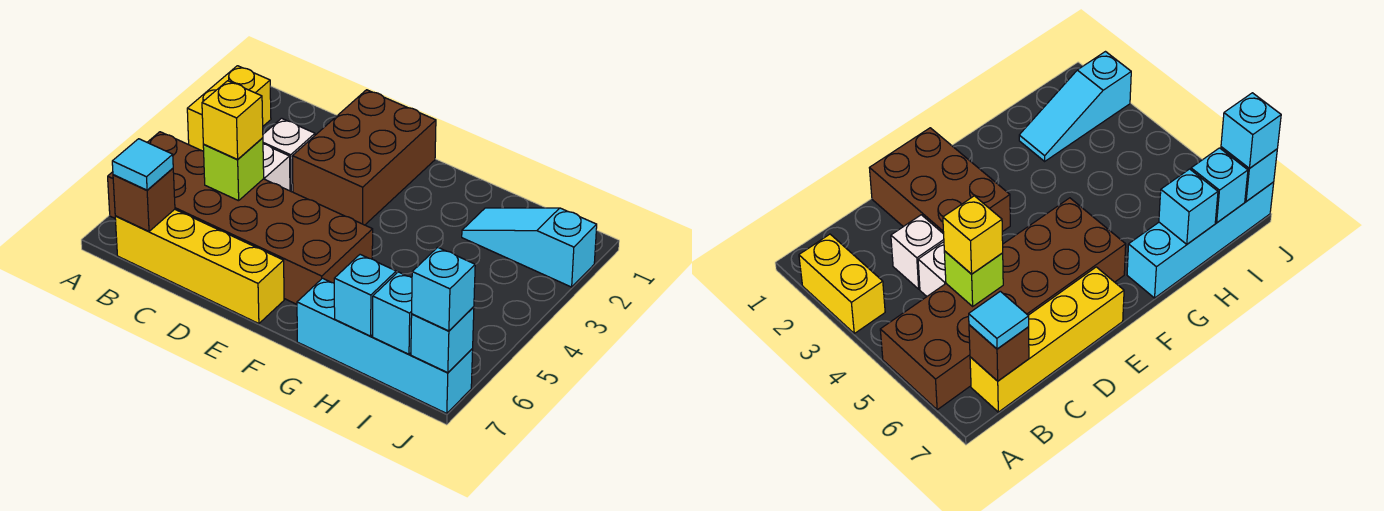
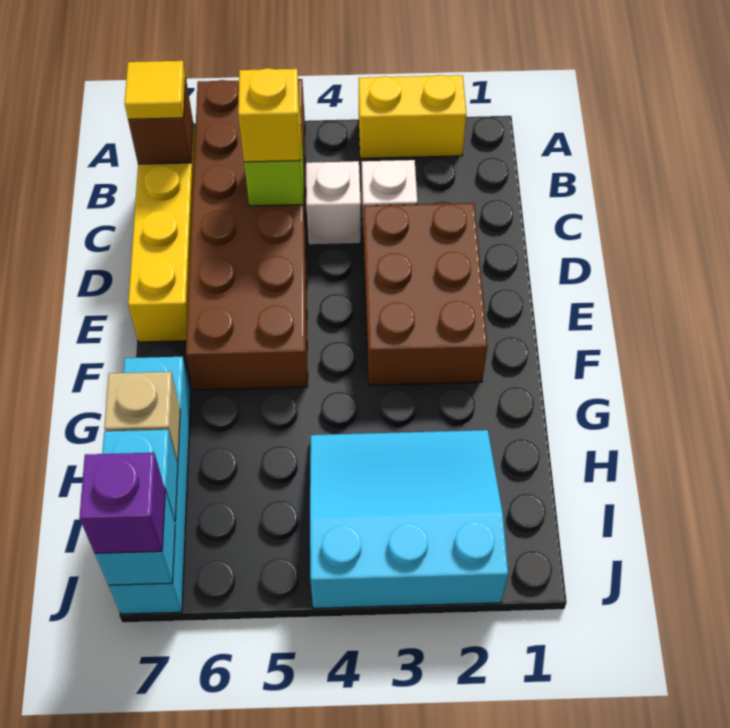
cyan 1x1 tile [112,139,173,190] -> yellow 1x1 tile [125,61,186,119]
brown 2x3 brick [292,90,436,225] -> brown 2x3 brick turned to [363,203,488,385]
cyan 1x3 slope [462,208,597,287] -> cyan 3x3 slope [310,430,508,608]
cyan 1x1 brick [334,255,396,336] -> tan 1x1 brick [104,372,180,463]
cyan 1x1 brick [412,247,475,331] -> purple 1x1 brick [79,453,165,553]

